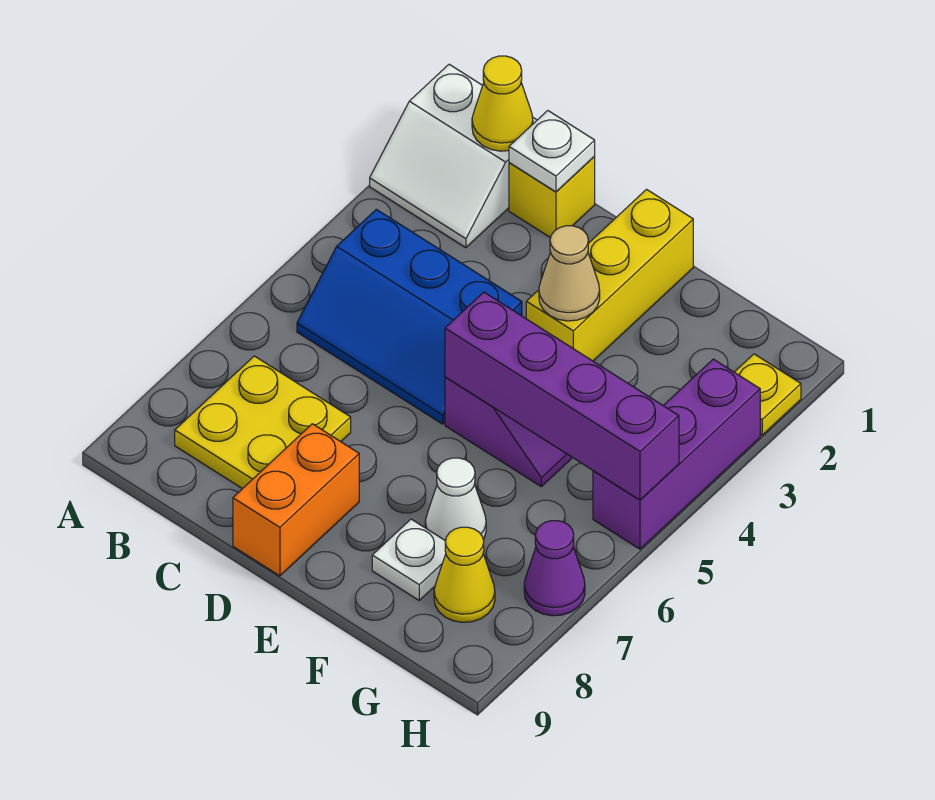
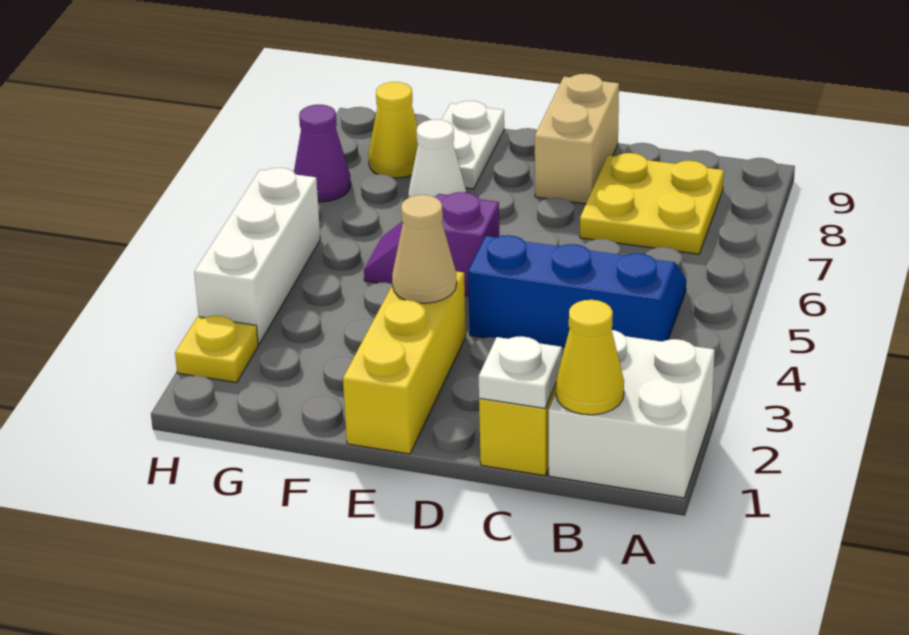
white 2x2 slope [370,64,537,248] -> white 2x2 brick [549,330,715,498]
orange 1x2 brick [233,424,359,576] -> tan 1x2 brick [535,74,619,204]
purple 1x4 brick [445,292,679,500] -> none
white 1x1 plate [372,519,446,600] -> white 1x2 plate [441,101,504,189]
purple 1x3 brick [593,359,760,549] -> white 1x3 brick [194,168,320,344]

